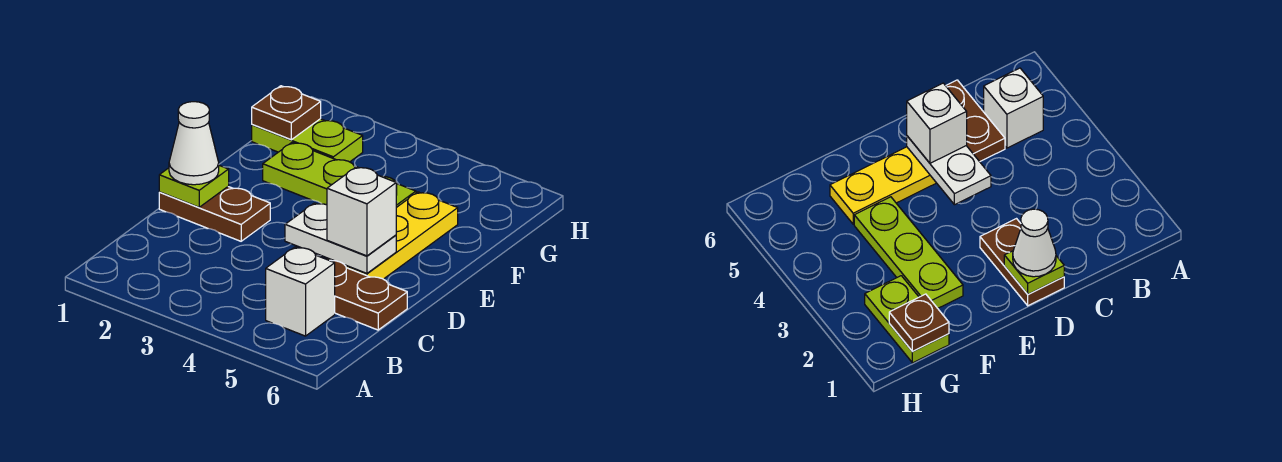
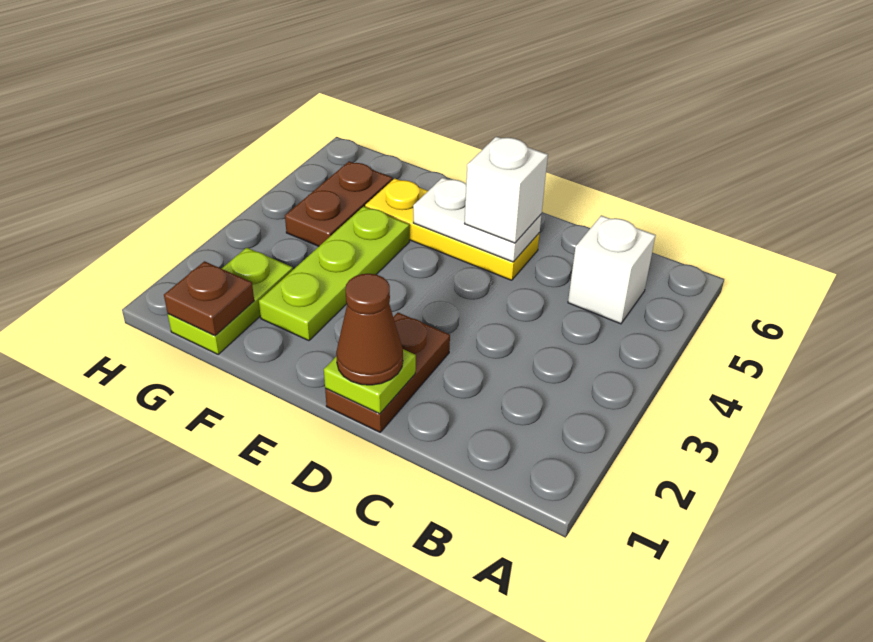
brown 1x2 plate [330,260,407,330] -> brown 1x2 plate moved to [285,161,392,246]
white 1x1 cone [169,102,219,185] -> brown 1x1 cone [336,274,403,385]
white 1x2 plate [285,203,396,273] -> white 1x2 plate turned to [413,178,542,262]

